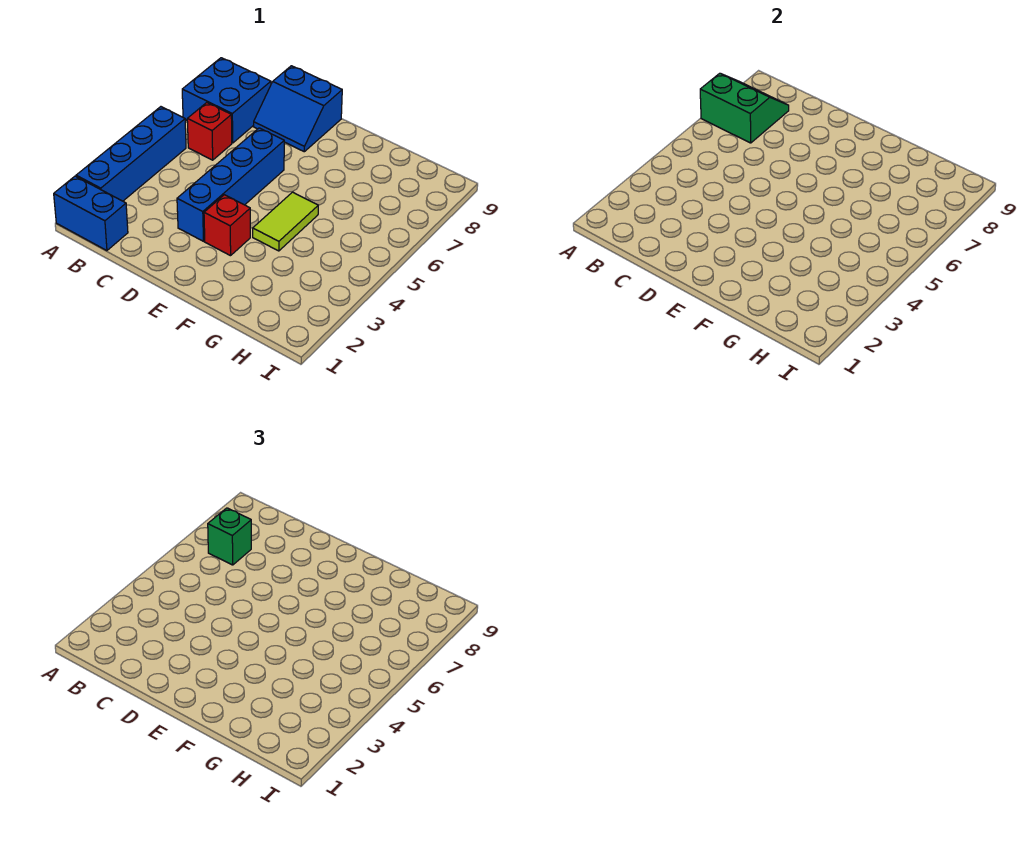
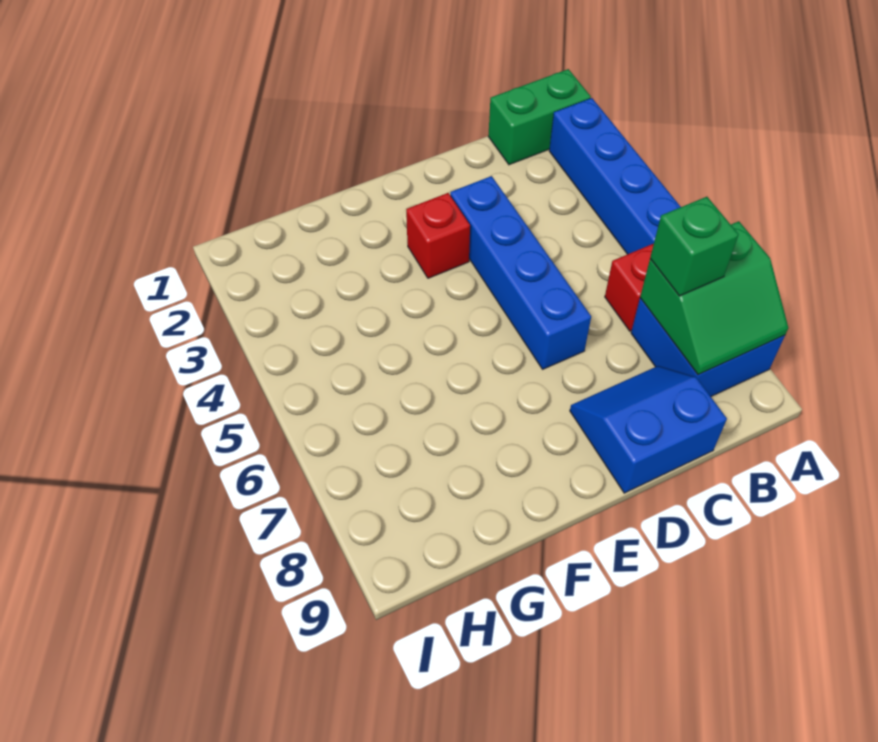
blue 1x2 brick [54,176,128,251] -> green 1x2 brick [488,69,591,165]
lime 1x2 tile [253,192,318,251] -> none

